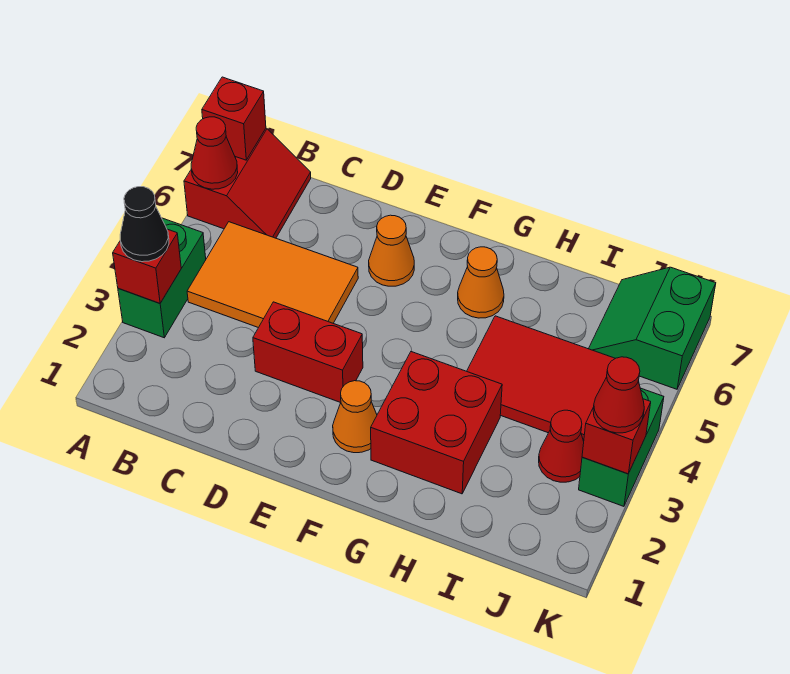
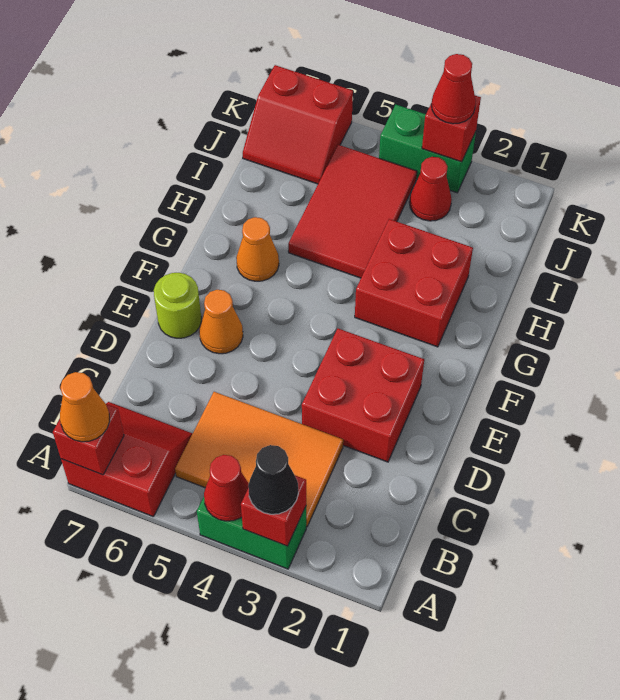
red 1x1 cone [191,117,238,189] -> red 1x1 cone moved to [204,455,249,521]
orange 2x3 tile [187,222,358,328] -> orange 2x3 tile turned to [175,392,343,527]
red 1x2 brick [253,302,363,403] -> red 2x2 brick [302,329,424,462]
none -> lime 1x1 round brick [154,273,201,338]
orange 1x1 cone [333,381,377,453] -> orange 1x1 cone moved to [60,372,110,442]
green 2x2 slope [589,267,716,389] -> red 2x2 slope [243,65,353,184]

